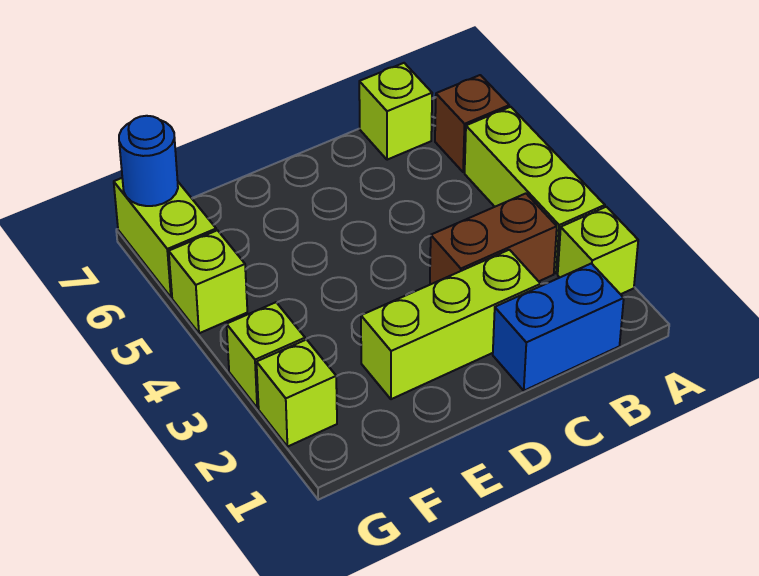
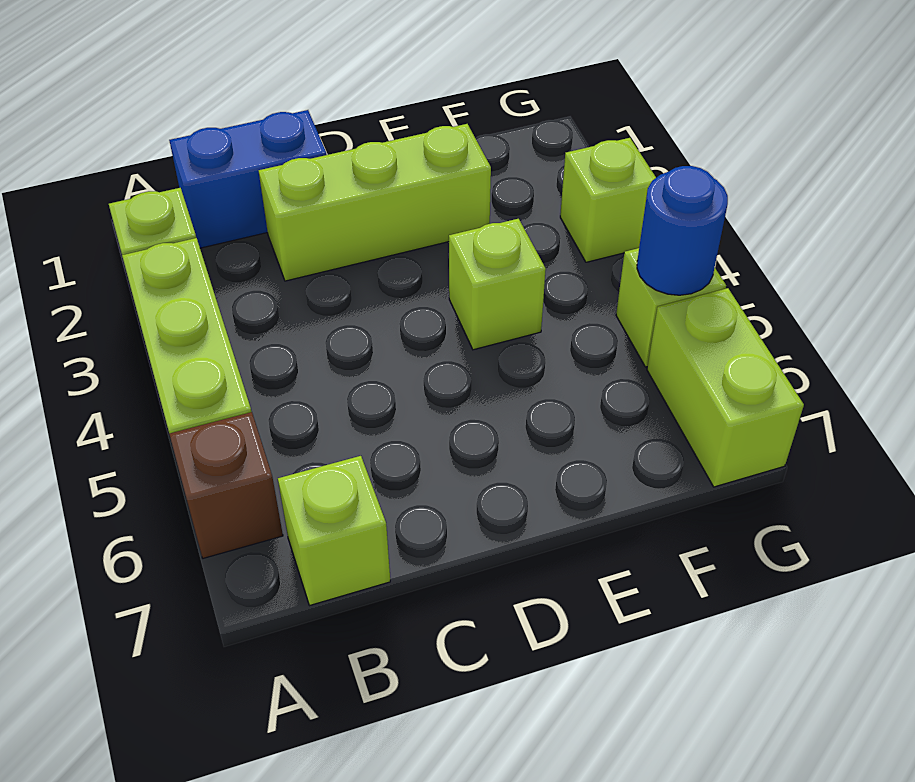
brown 1x2 brick [430,194,557,284] -> none
lime 1x1 brick [257,339,337,447] -> lime 1x1 brick moved to [449,219,546,350]
blue 1x1 round brick [119,116,178,206] -> blue 1x1 round brick moved to [637,166,728,295]

